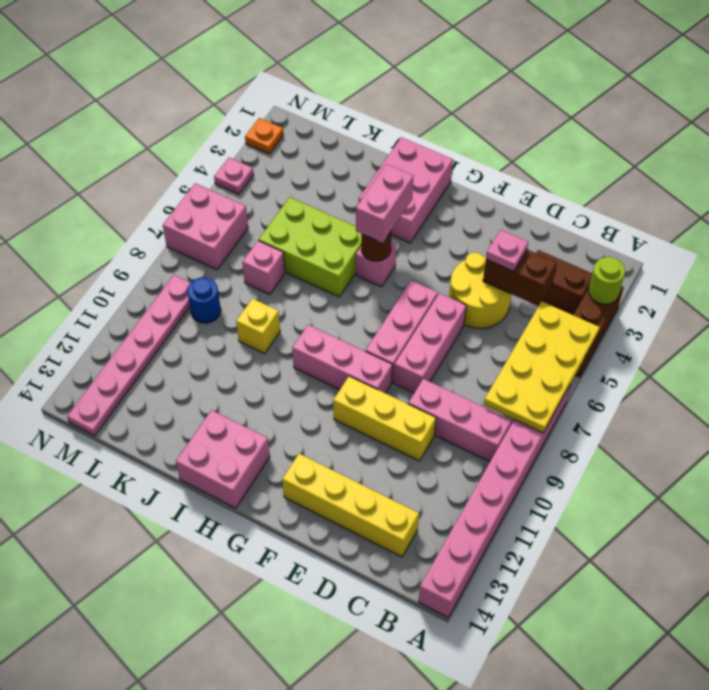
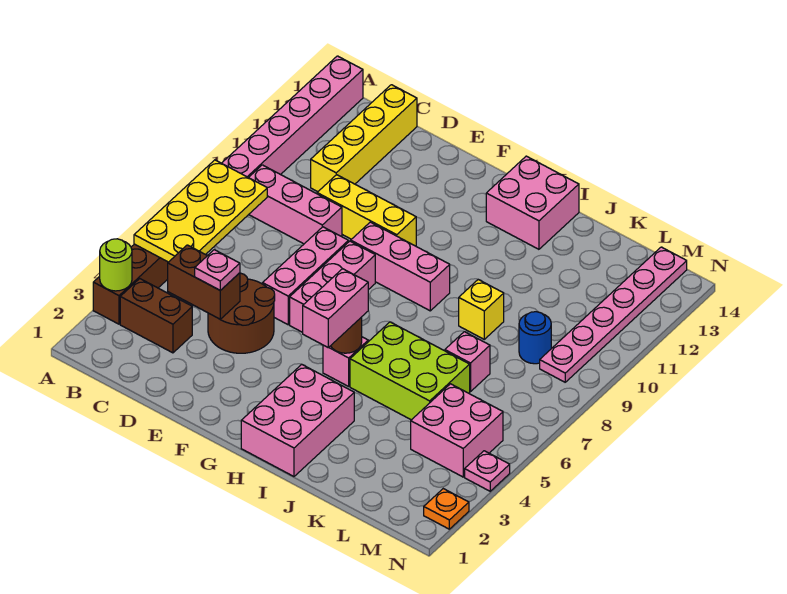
yellow 1x4 brick [282,454,419,557] -> yellow 1x4 brick turned to [311,85,417,192]
yellow 2x2 round brick [449,253,511,328] -> brown 2x2 round brick [208,273,275,353]
pink 2x2 brick [163,183,248,270] -> pink 2x2 brick moved to [411,384,503,477]

